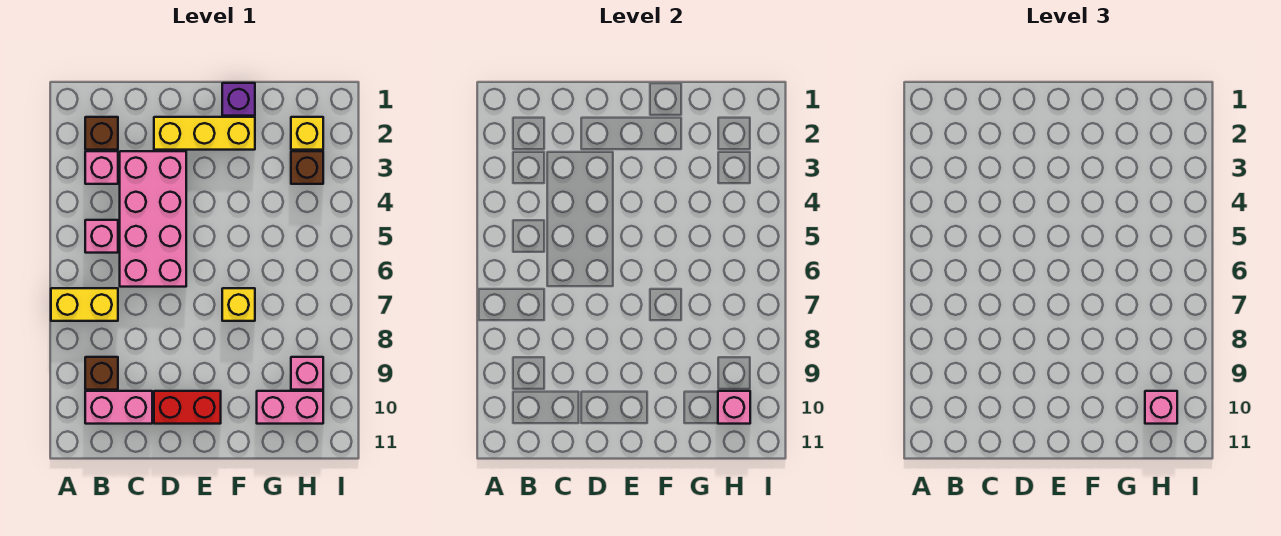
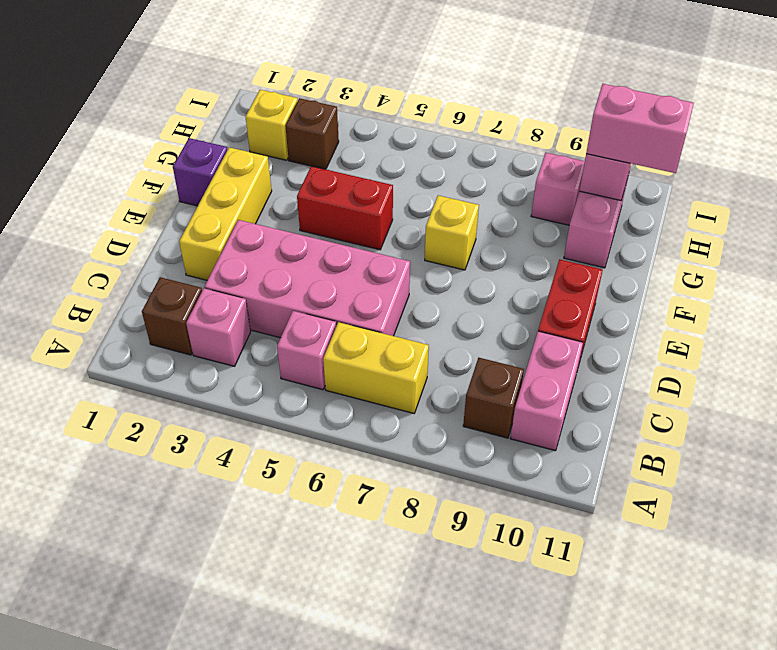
yellow 1x2 brick [51,288,118,321] -> yellow 1x2 brick turned to [323,322,429,413]
none -> red 1x2 brick [297,166,393,250]
pink 1x1 brick [1145,391,1177,424] -> pink 1x2 brick [586,84,694,173]

